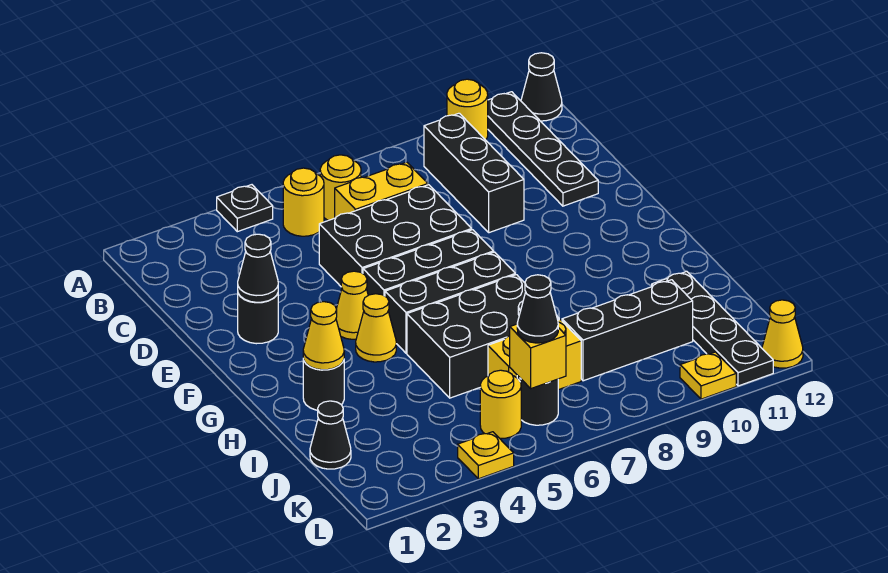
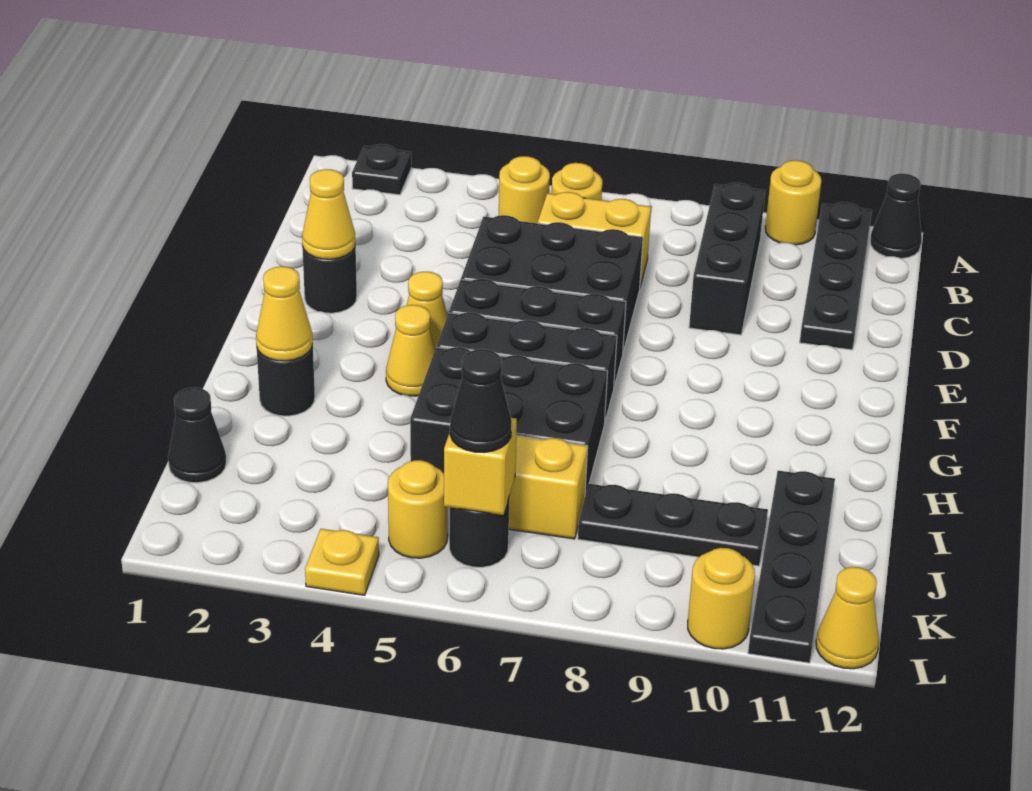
black 1x1 plate [217,185,273,232] -> black 1x1 plate moved to [352,144,411,195]
black 1x1 cone [238,234,278,302] -> yellow 1x1 cone [302,169,356,259]
black 1x3 brick [562,280,693,381] -> black 1x3 plate [578,484,768,566]
yellow 1x1 plate [680,352,736,399] -> yellow 1x1 round brick [688,548,755,649]

